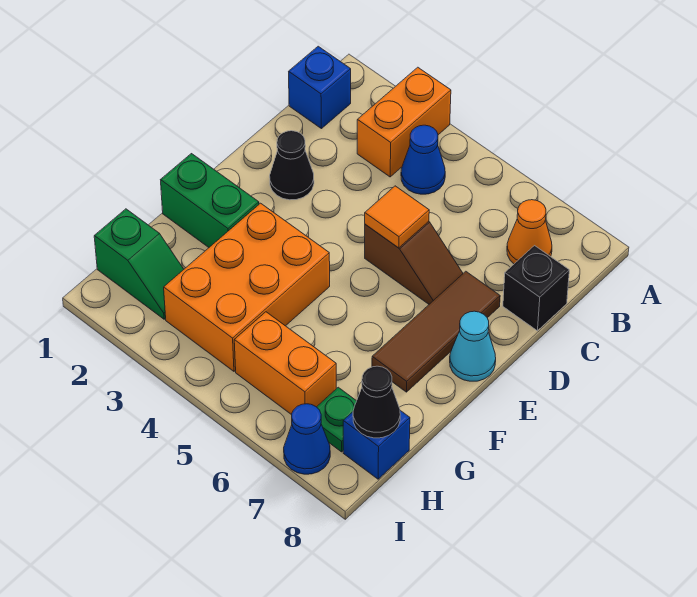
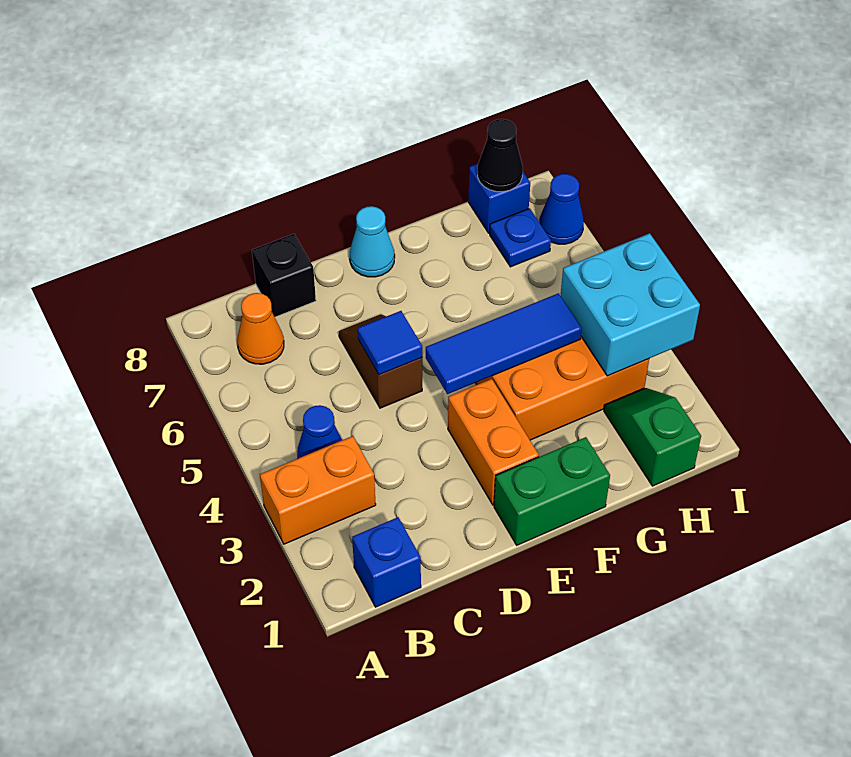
black 1x1 cone [270,131,314,200] -> none
orange 1x1 tile [365,186,429,248] -> blue 1x1 tile [358,311,422,375]
brown 1x3 tile [372,271,500,392] -> none
none -> blue 1x3 tile [426,293,582,394]
green 1x2 brick [161,154,259,247] -> green 1x2 brick turned to [494,437,610,545]
none -> cyan 2x2 brick [560,233,700,376]
orange 1x2 brick [234,312,336,415] -> orange 1x2 brick moved to [448,379,539,505]
green 1x1 plate [317,387,356,452] -> blue 1x1 plate [490,208,551,267]

